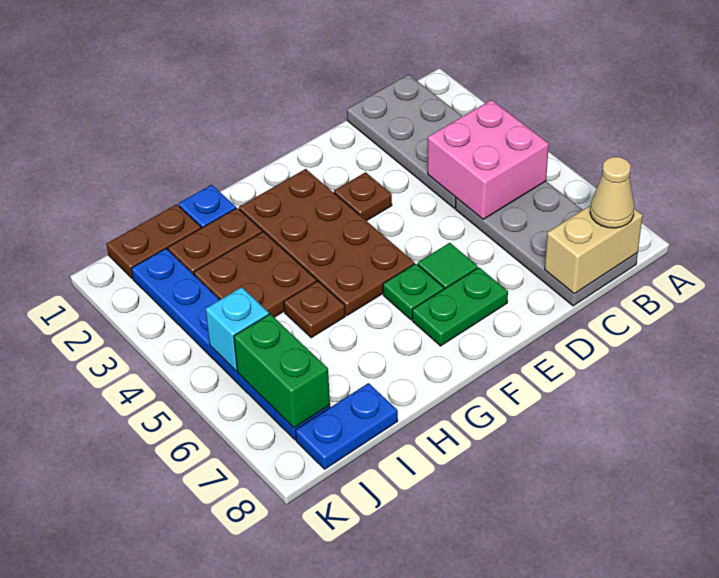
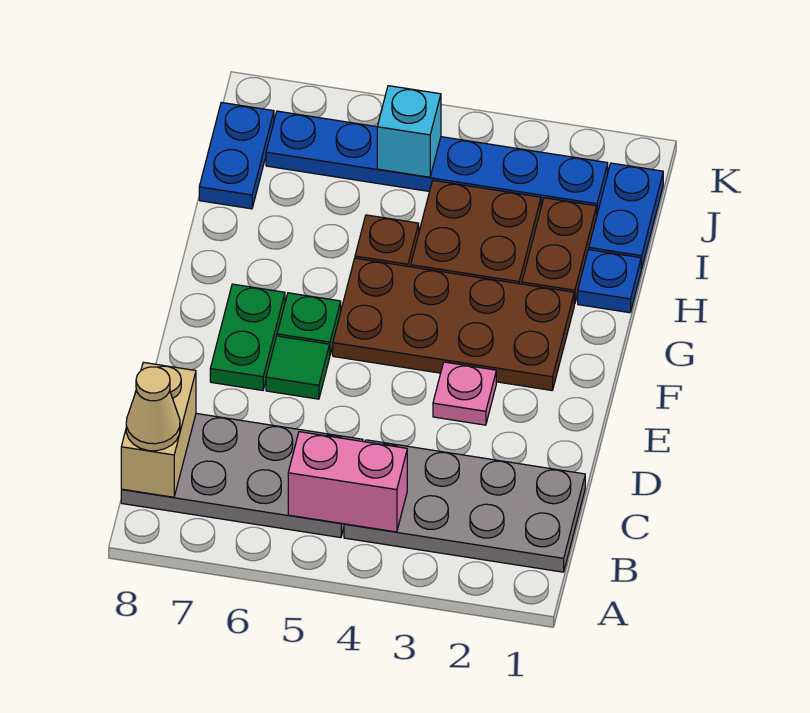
pink 2x2 brick [428,100,549,219] -> pink 1x2 brick [288,432,407,532]
brown 1x1 plate [334,172,392,221] -> pink 1x1 plate [433,362,496,425]
brown 1x2 plate [106,204,201,278] -> blue 1x2 plate [589,163,663,269]
green 1x2 brick [234,314,330,428] -> none

